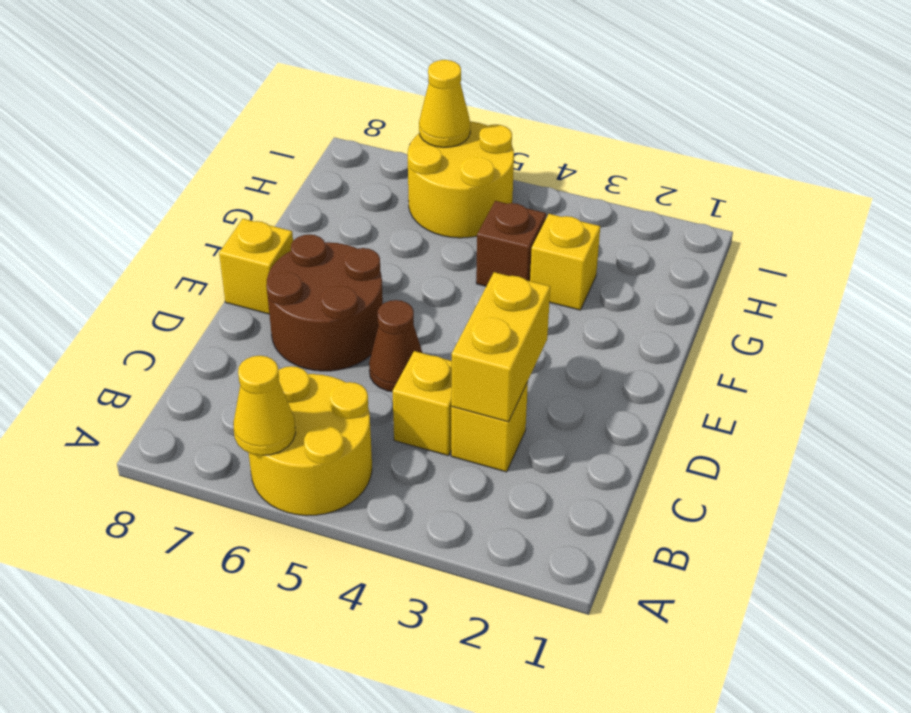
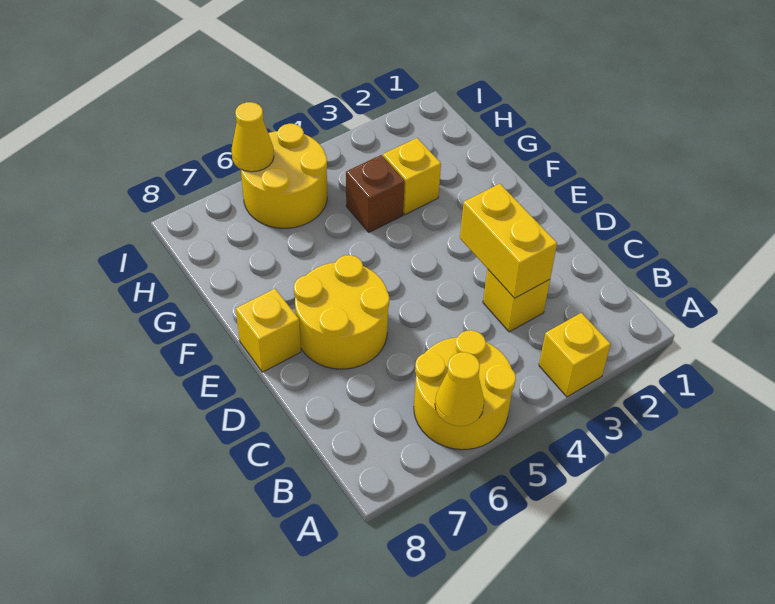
yellow 1x1 brick [392,351,452,456] -> yellow 1x1 brick moved to [539,313,611,397]
brown 1x1 cone [369,300,422,392] -> none
brown 2x2 round brick [266,234,383,371] -> yellow 2x2 round brick [294,255,389,369]

